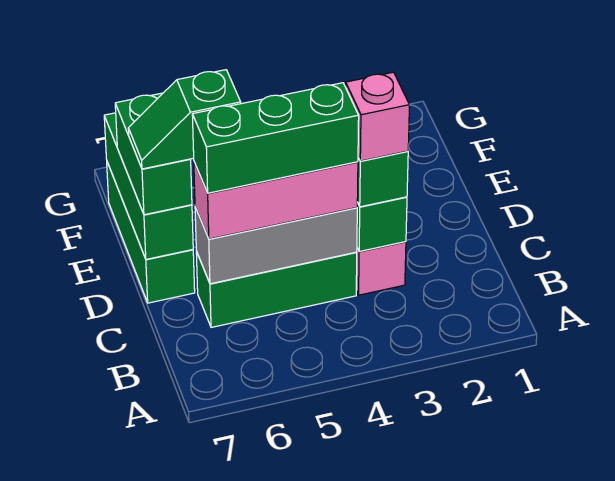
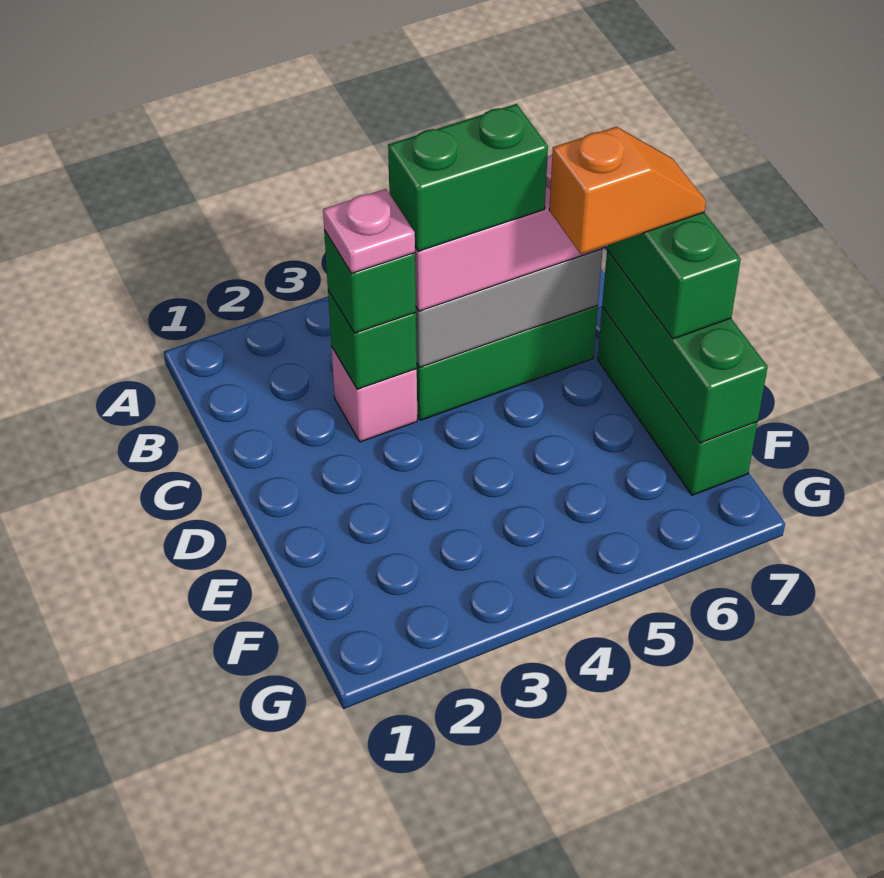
pink 1x1 brick [346,72,409,161] -> pink 1x1 plate [323,189,415,273]
green 1x3 brick [192,83,359,193] -> green 1x2 brick [388,104,548,251]
green 1x2 slope [128,70,241,169] -> orange 1x2 slope [549,127,706,254]

